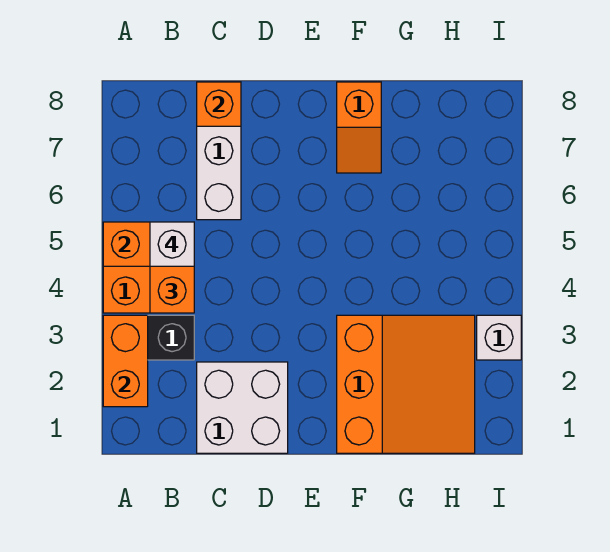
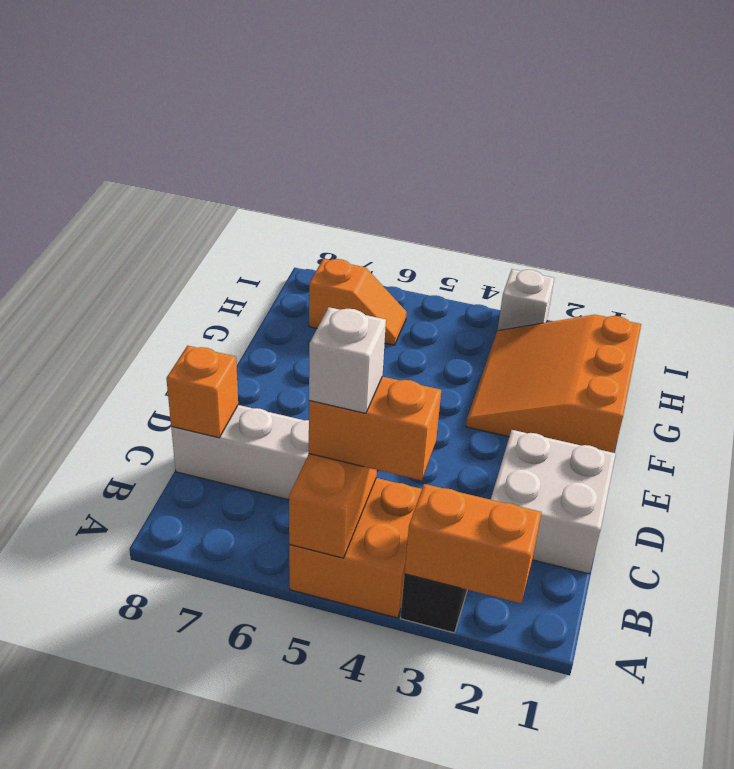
orange 3x3 slope [337,315,475,453] -> orange 3x3 slope turned to [466,315,641,453]
orange 1x2 slope [337,82,381,173] -> orange 1x2 slope moved to [309,259,406,345]

